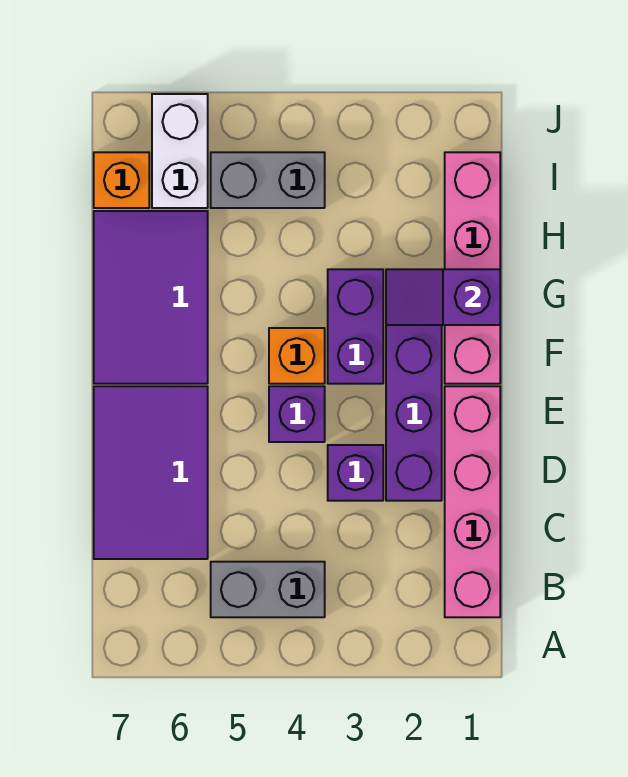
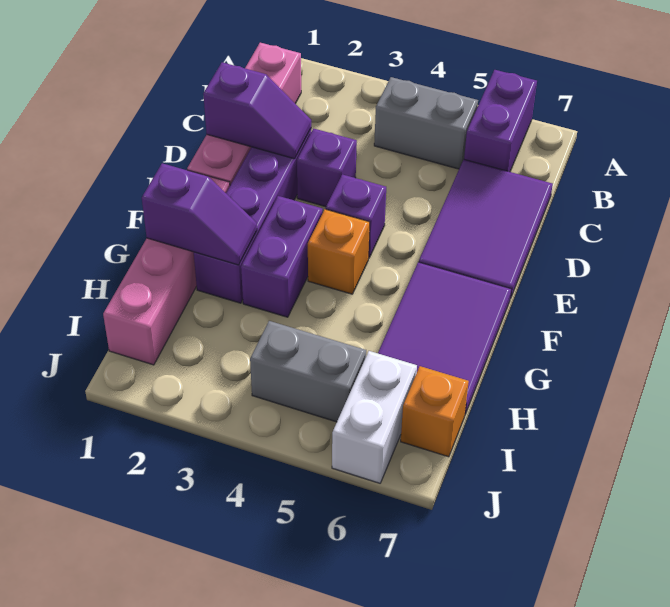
none -> purple 1x2 brick [464,70,537,172]
none -> purple 1x2 slope [203,62,311,159]

